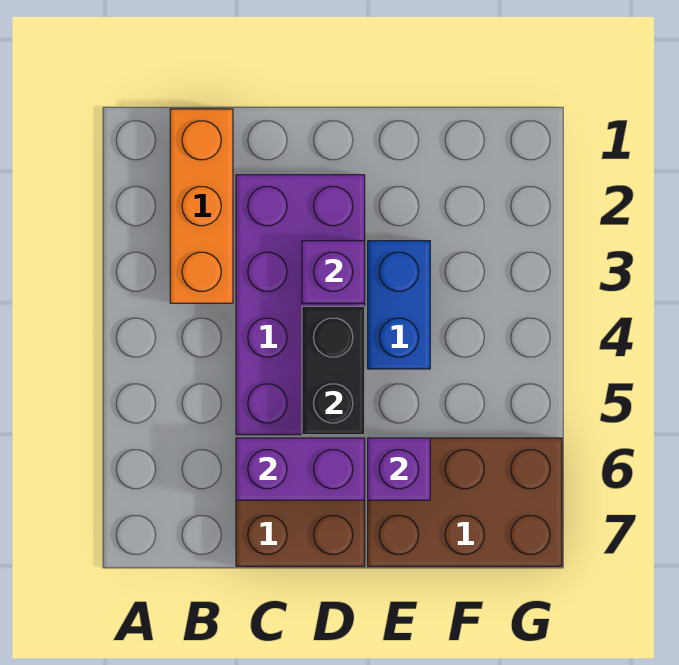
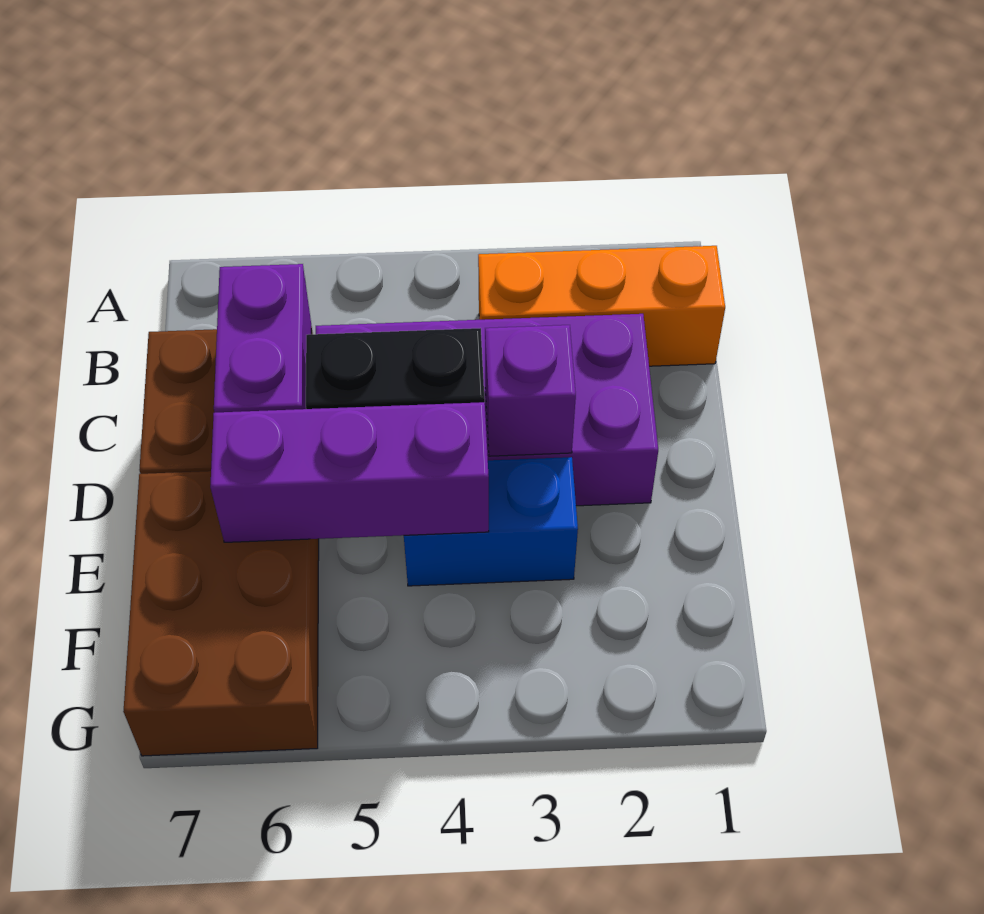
purple 1x1 brick [368,438,430,500] -> purple 1x3 brick [210,402,489,542]

